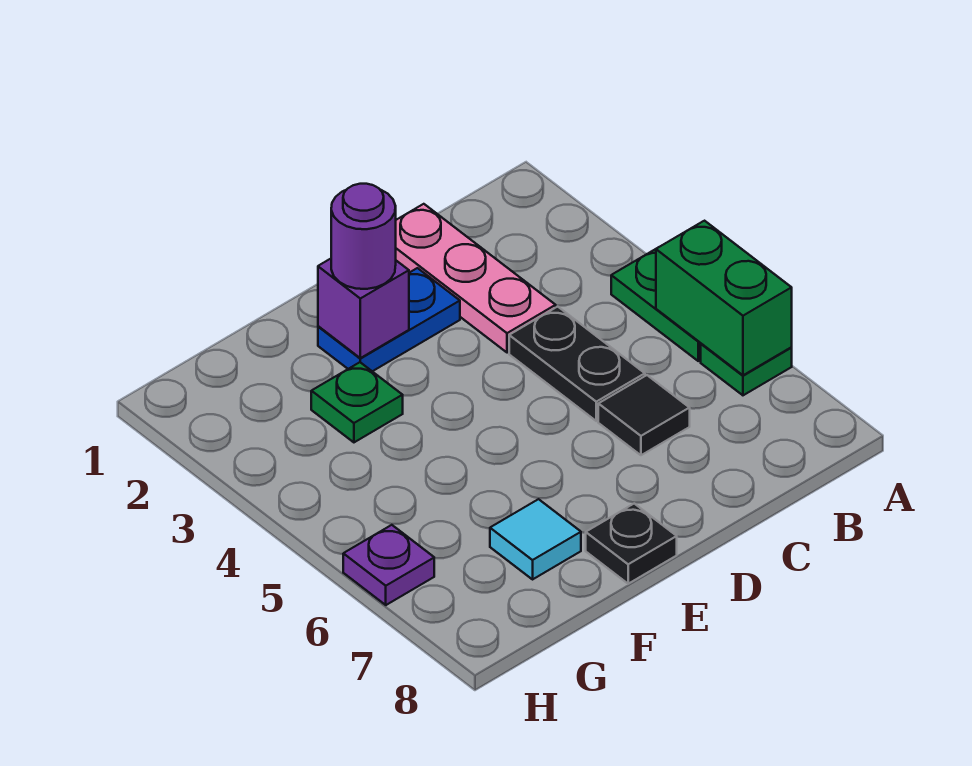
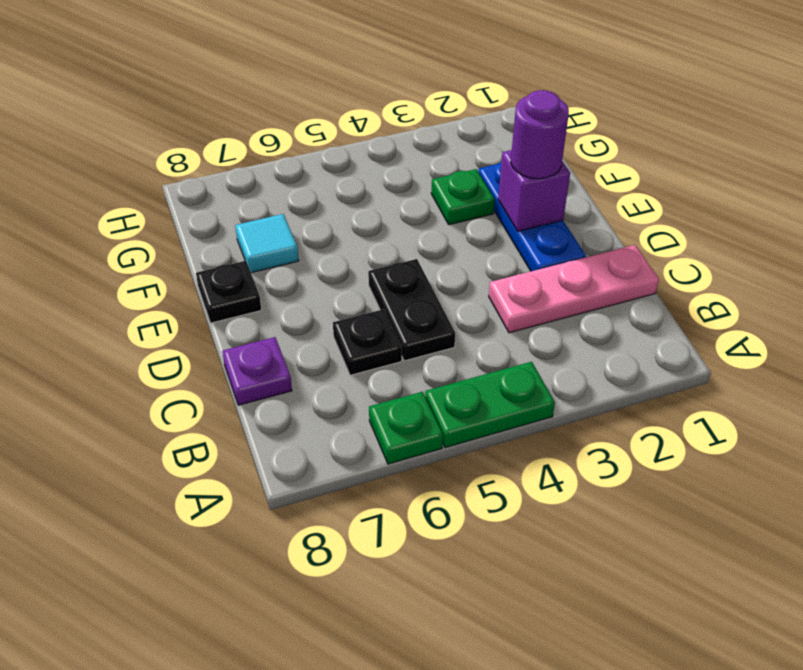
green 1x2 brick [656,221,792,375] -> none
black 1x2 plate [509,307,645,421] -> black 1x2 plate turned to [368,259,455,361]
black 1x1 tile [598,375,690,455] -> black 1x1 plate [333,309,402,375]
blue 1x2 plate [318,268,460,371] -> blue 1x3 plate [479,162,586,271]
purple 1x1 plate [343,525,434,605] -> purple 1x1 plate moved to [222,337,292,405]

